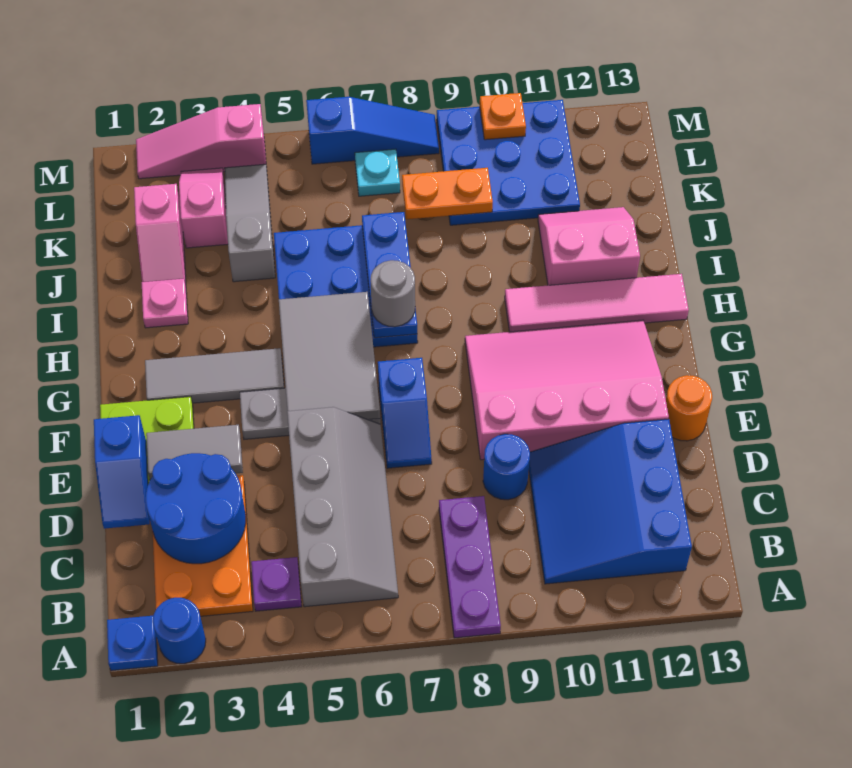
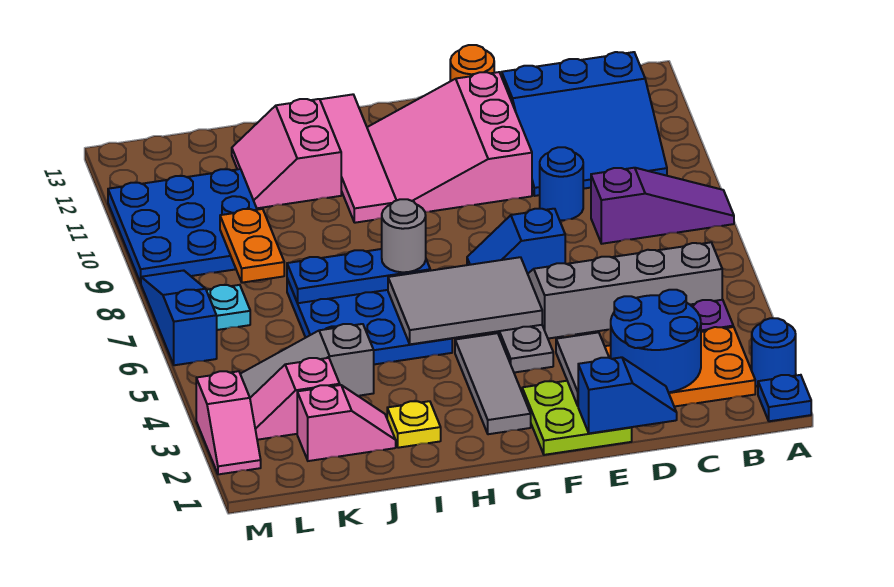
purple 1x3 plate [439,496,501,638] -> purple 1x3 slope [591,168,734,244]
blue 1x2 slope [378,358,432,468] -> blue 1x2 slope turned to [467,209,565,274]
pink 3x4 slope [465,320,669,460] -> pink 3x3 slope [367,72,532,212]
pink 1x1 plate [142,279,188,328] -> yellow 1x1 plate [387,401,441,448]
pink 1x3 slope [136,104,266,179] -> pink 1x2 slope [196,371,261,474]
orange 1x1 plate [480,93,526,140] -> none

